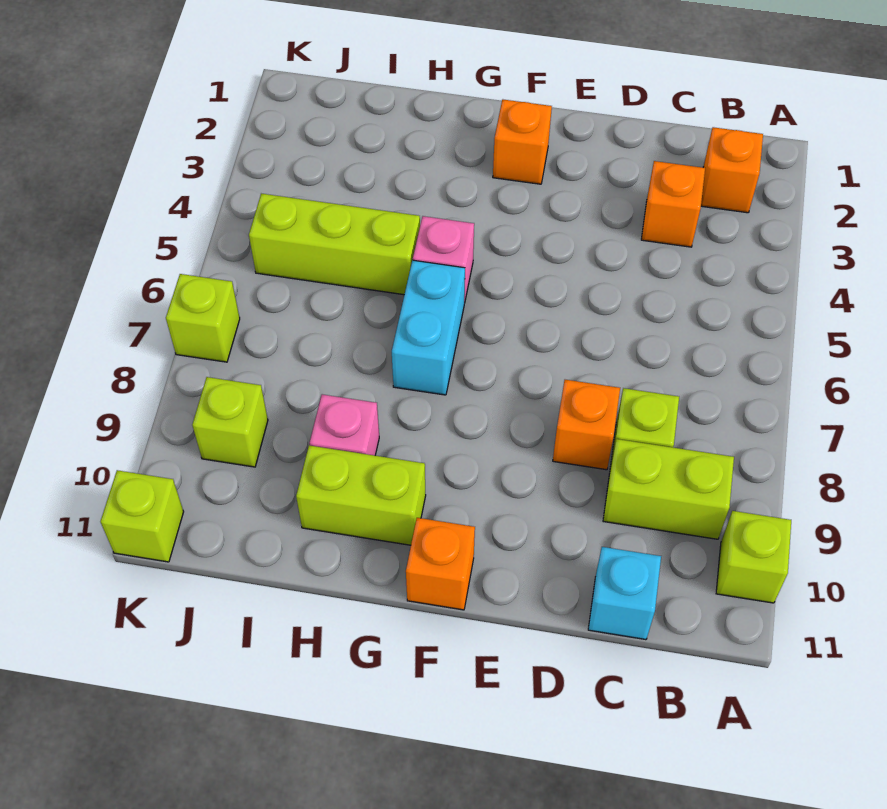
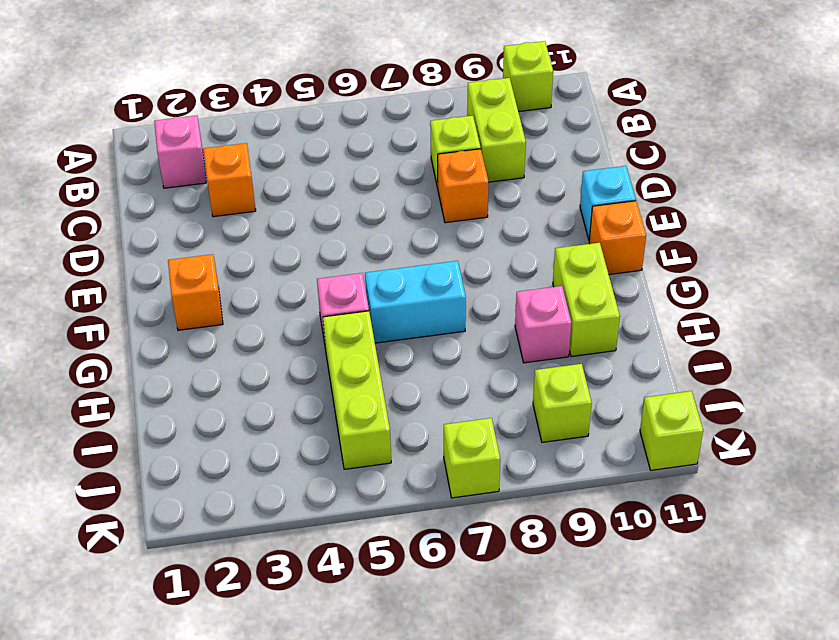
orange 1x1 brick [701,127,763,213] -> pink 1x1 brick [154,116,206,188]
cyan 1x1 brick [588,547,661,640] -> cyan 1x1 brick moved to [580,166,636,239]

